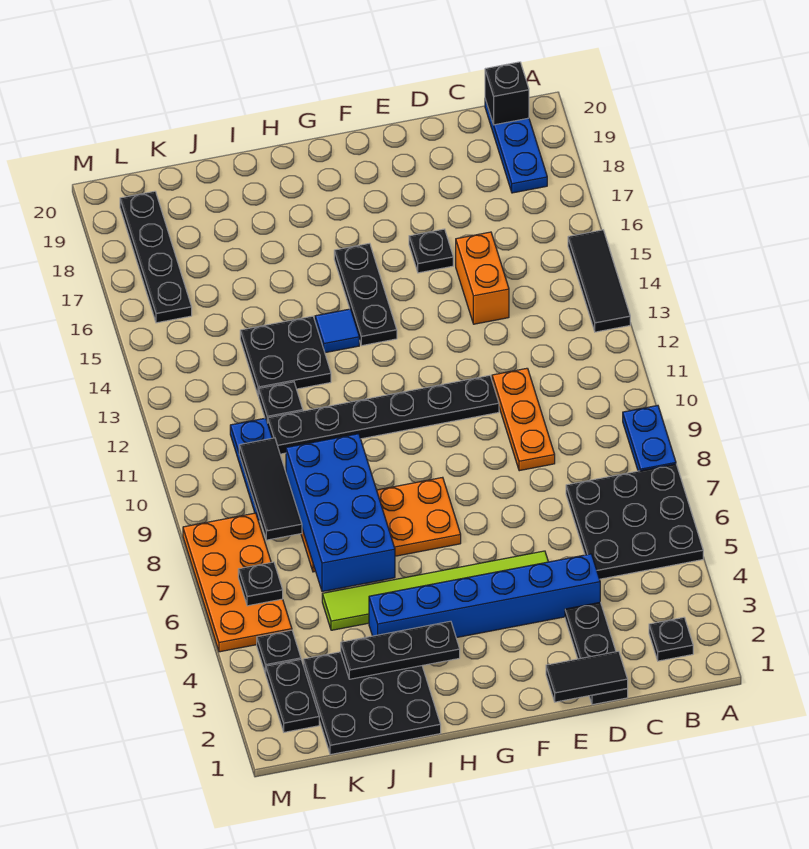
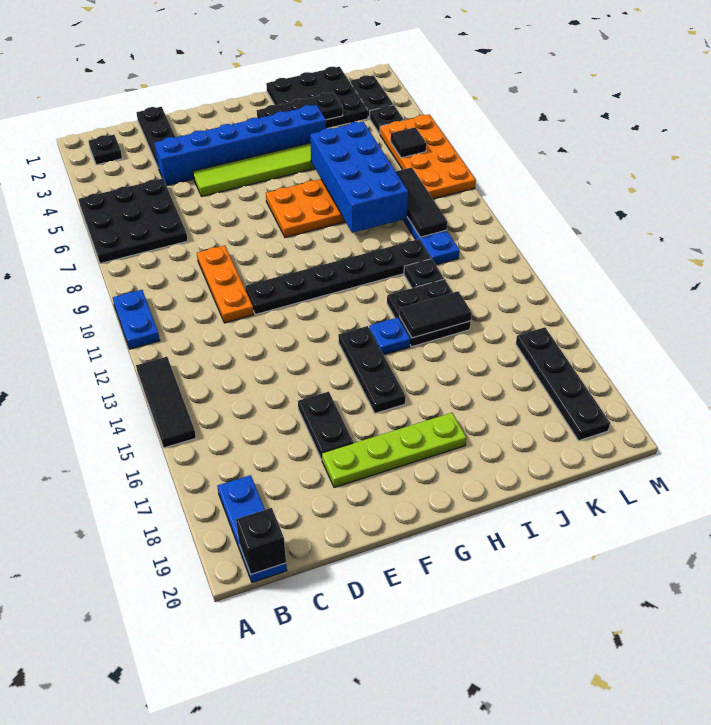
blue 1x2 plate [623,405,676,471] -> blue 1x2 plate moved to [113,290,160,349]
black 1x2 tile [546,651,628,702] -> black 1x2 tile moved to [400,291,472,338]
orange 1x2 brick [456,232,509,324] -> none
black 1x1 plate [409,229,453,273] -> black 1x2 plate [298,392,353,460]
none -> lime 1x4 plate [322,413,466,488]
blue 1x1 tile [315,309,359,353] -> blue 1x1 plate [369,317,410,355]
black 1x1 plate [238,562,283,606] -> black 1x1 tile [391,127,426,158]

